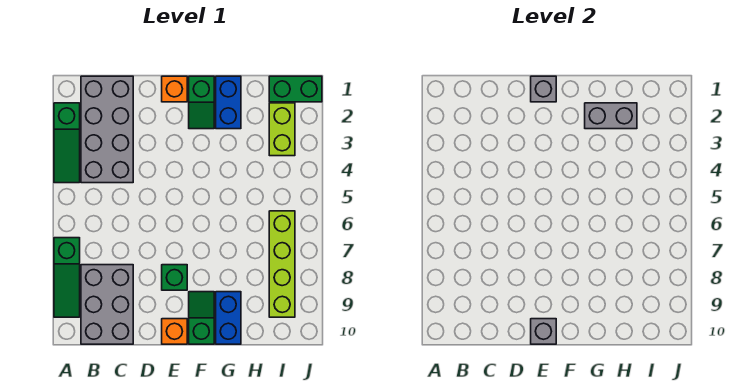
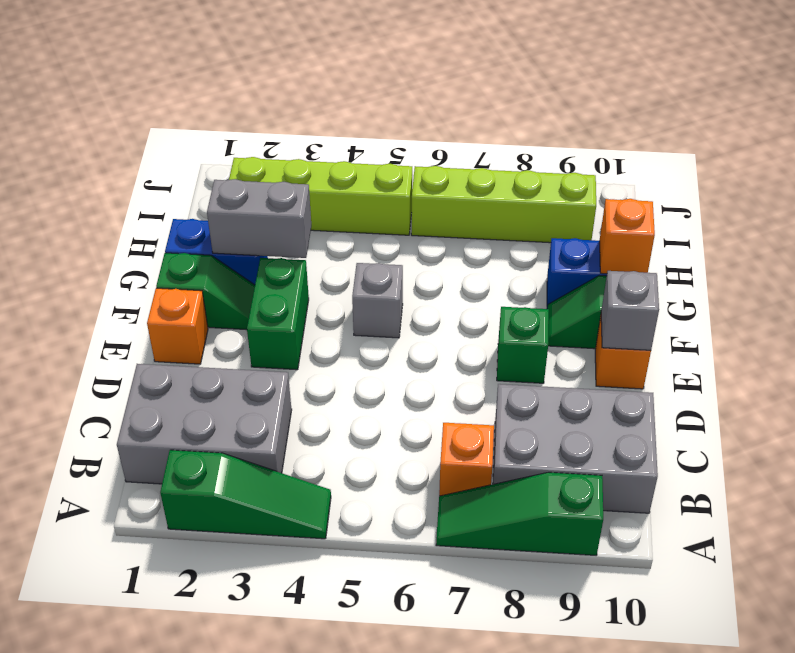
green 1x3 slope [54,238,80,317] -> green 1x3 slope turned to [436,472,603,555]
grey 2x4 brick [81,76,133,183] -> grey 2x3 brick [117,364,292,484]
none -> orange 1x1 brick [439,423,494,496]
grey 1x1 brick [531,76,556,102] -> grey 1x1 brick moved to [352,263,403,338]
grey 1x2 brick [585,103,637,129] -> grey 1x2 brick turned to [207,179,311,258]
none -> orange 1x1 brick [600,199,655,274]
green 1x2 brick [269,76,322,102] -> green 1x2 brick moved to [247,258,309,370]
lime 1x2 brick [269,103,295,156] -> lime 1x4 brick [229,157,412,235]

